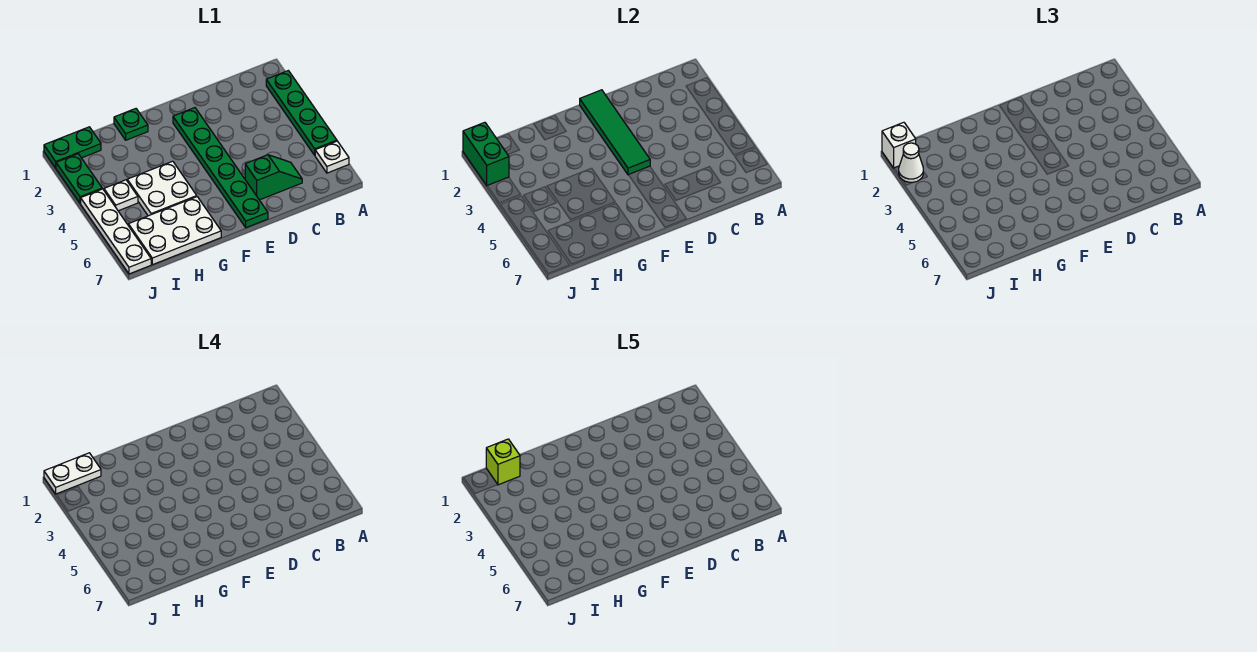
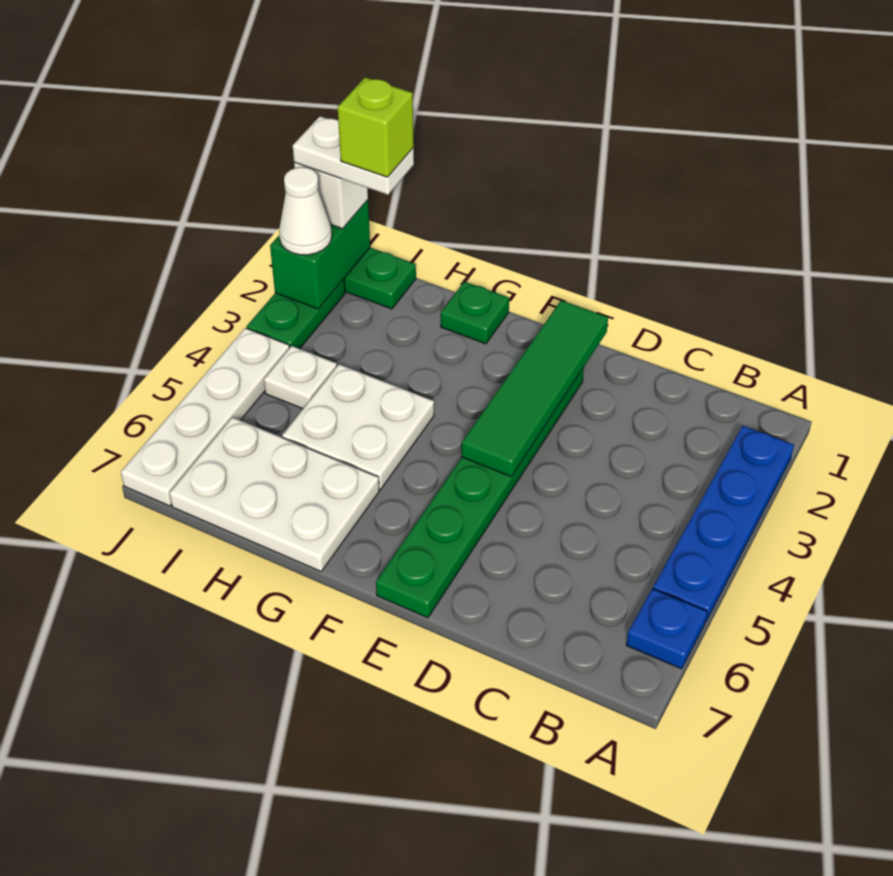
green 1x4 plate [266,71,337,155] -> blue 1x4 plate [653,426,794,623]
white 1x1 plate [315,141,349,173] -> blue 1x1 plate [626,589,707,669]
green 1x2 slope [245,155,302,200] -> none

